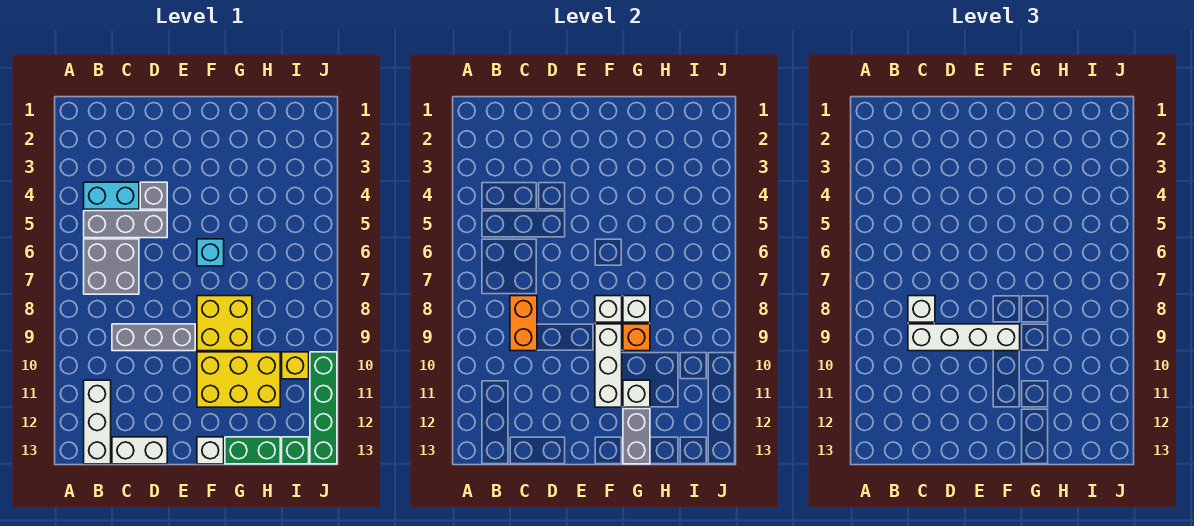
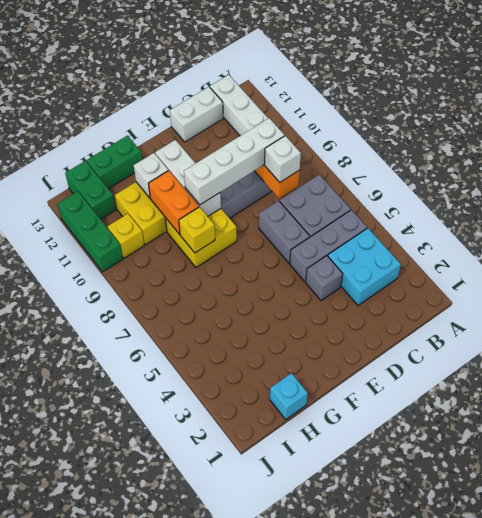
cyan 1x2 brick [84,182,139,209] -> cyan 2x2 brick [328,228,401,306]
cyan 1x1 brick [197,239,224,266] -> cyan 1x1 brick moved to [270,373,308,419]
white 1x1 brick [595,296,622,322] -> none
white 1x1 brick [197,437,224,464] -> none
white 1x1 brick [623,296,650,322] -> yellow 1x1 brick [179,207,215,253]
orange 1x1 brick [623,324,650,351] -> orange 1x2 brick [148,171,199,234]
grey 1x2 brick [623,409,650,464] -> grey 1x2 brick moved to [259,201,310,263]
green 1x1 brick [282,437,309,464] -> green 1x2 brick [65,161,116,219]
green 1x4 brick [310,352,337,464] -> green 1x3 brick [58,191,123,272]

